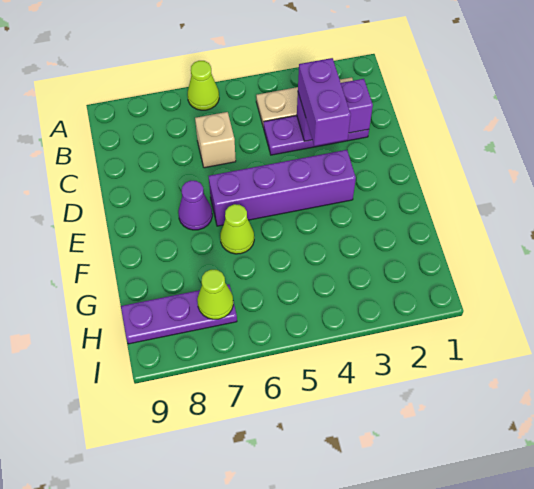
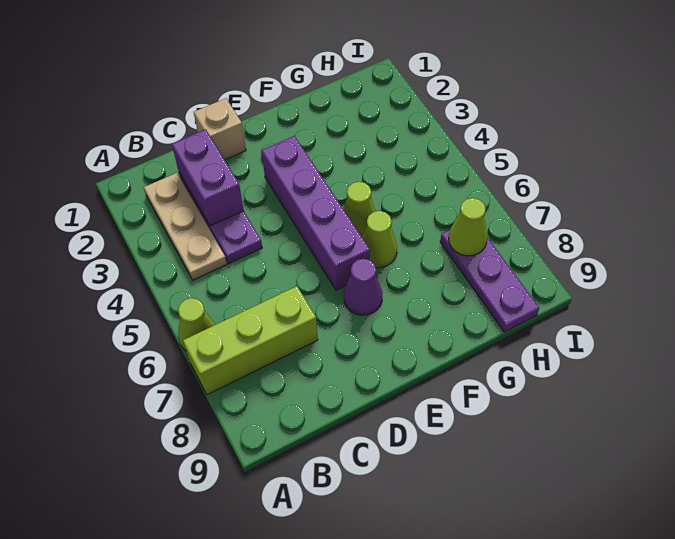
none -> lime 1x3 brick [183,286,318,395]
purple 1x2 brick [298,58,351,146] -> none
tan 1x1 brick [195,112,236,168] -> tan 1x1 brick moved to [194,98,246,160]
none -> lime 1x1 cone [343,182,376,237]

